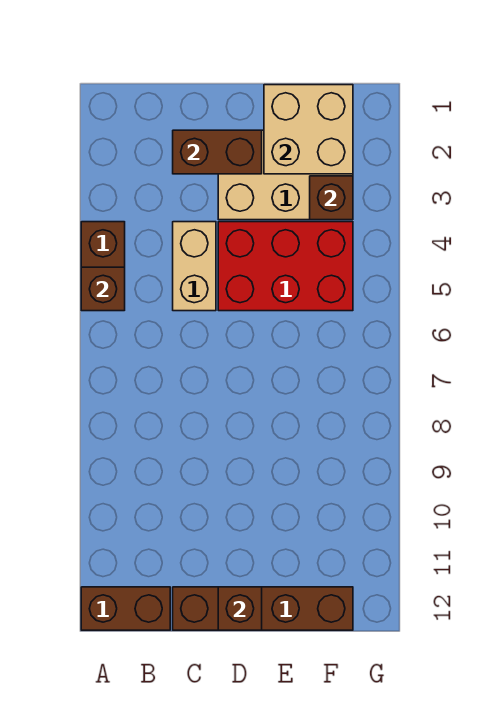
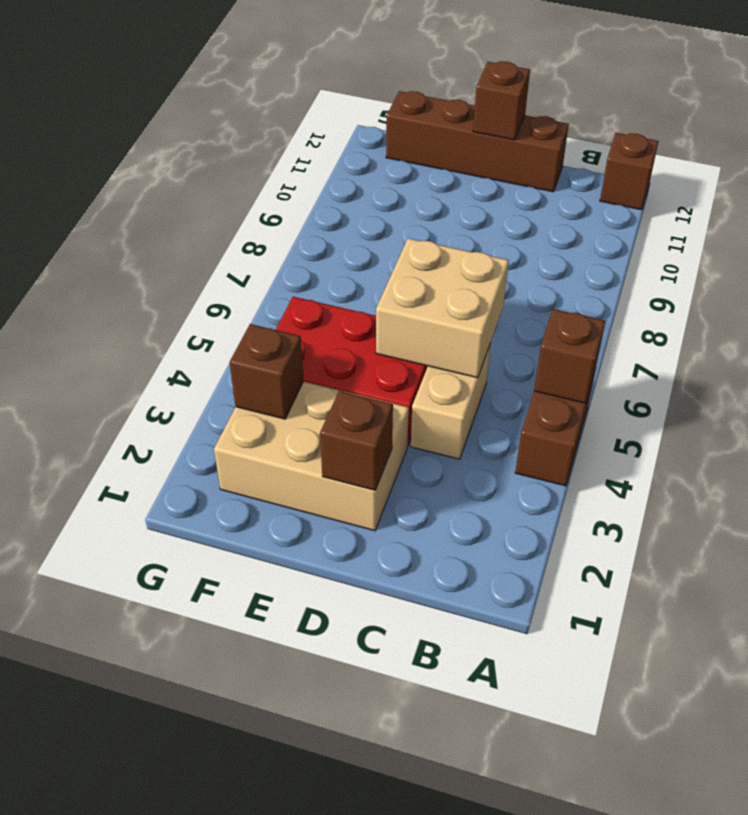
brown 1x2 brick [81,587,170,630] -> brown 1x1 brick [600,133,658,210]
brown 1x2 brick [173,130,262,174] -> brown 1x1 brick [320,391,393,490]
tan 2x2 brick [264,85,353,174] -> tan 2x2 brick moved to [376,238,509,378]

